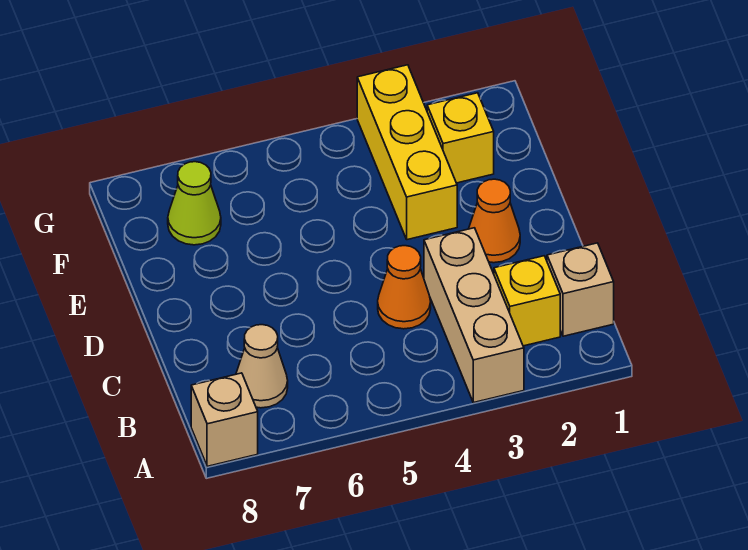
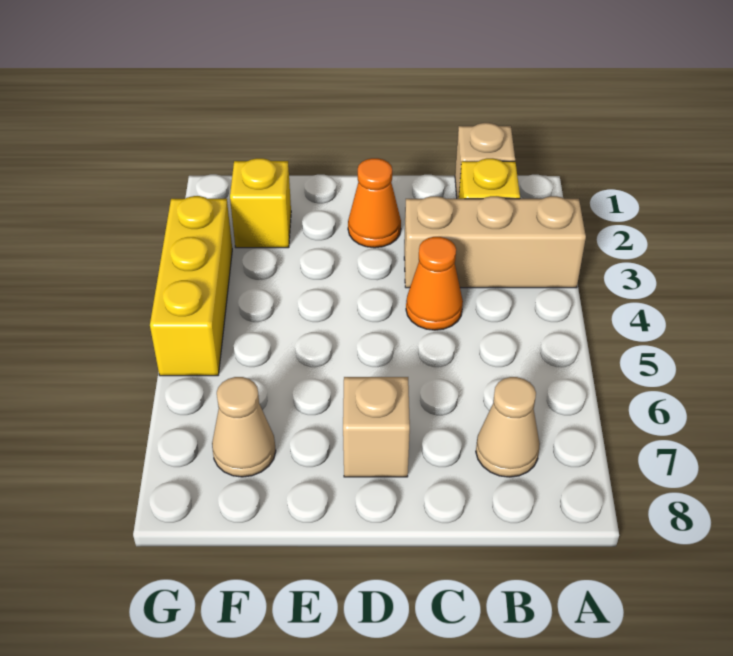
tan 1x1 brick [191,373,258,466] -> tan 1x1 brick moved to [343,377,410,477]
yellow 1x3 brick [357,65,457,240] -> yellow 1x3 brick turned to [150,196,232,376]
lime 1x1 cone [168,162,221,245] -> tan 1x1 cone [212,377,276,477]

